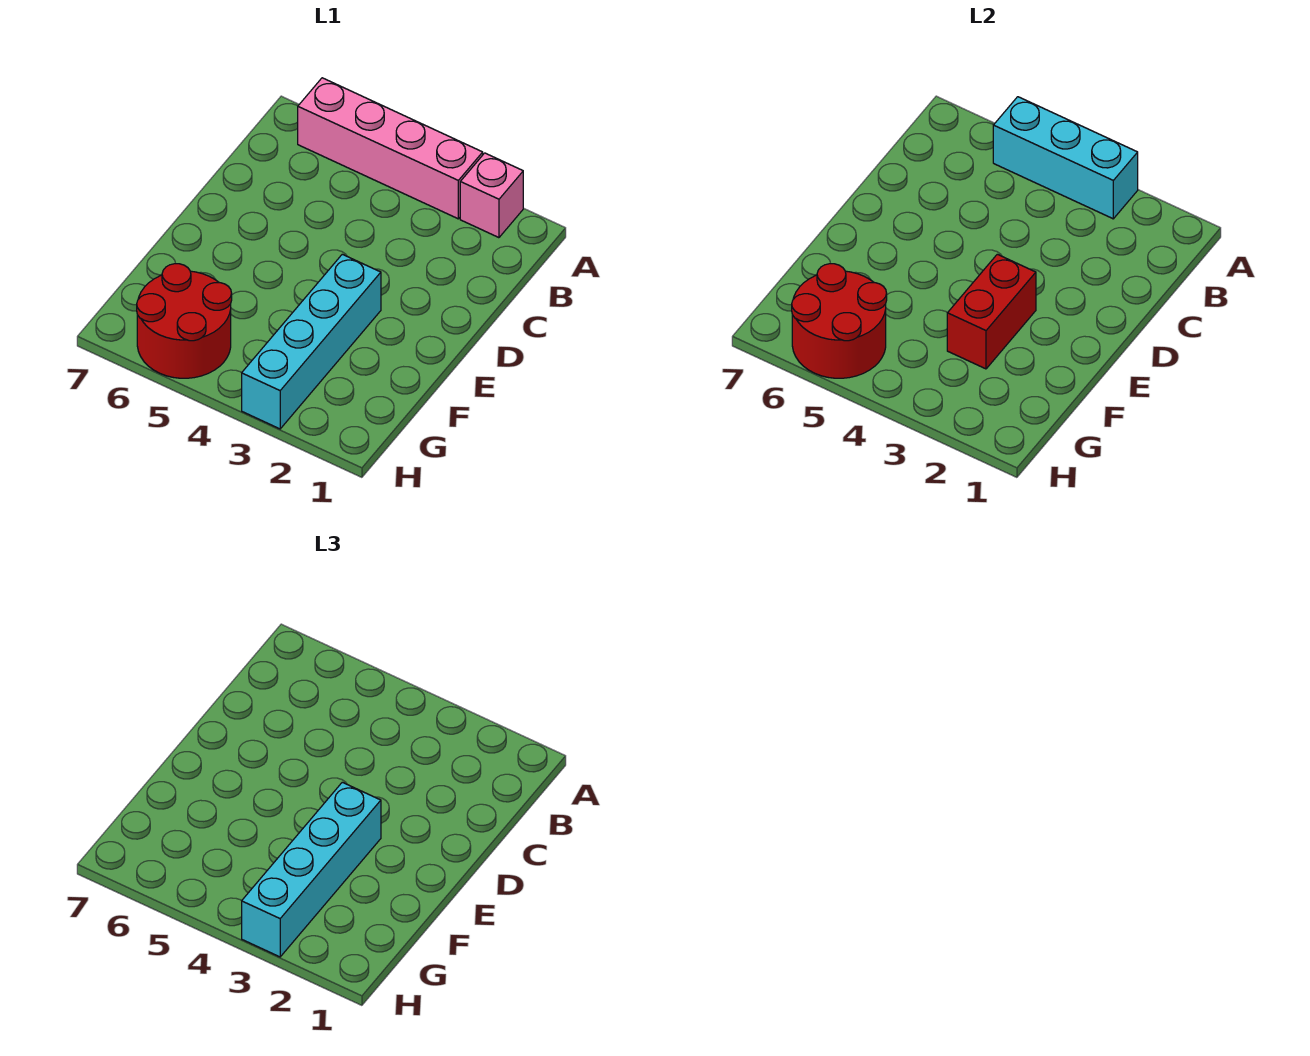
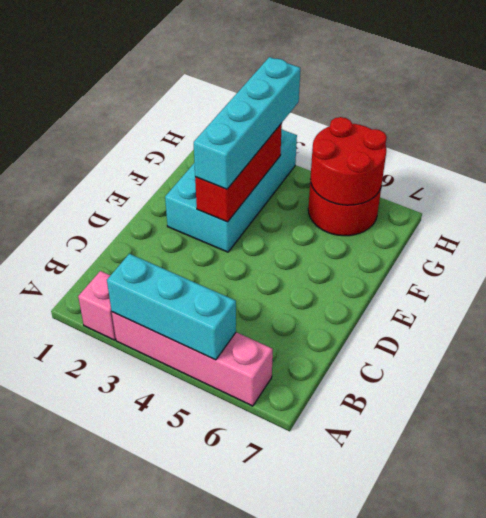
cyan 1x4 brick [242,254,381,429] -> cyan 2x4 brick [165,129,297,252]
red 1x2 brick [947,254,1036,369] -> red 1x3 brick [195,124,282,222]

